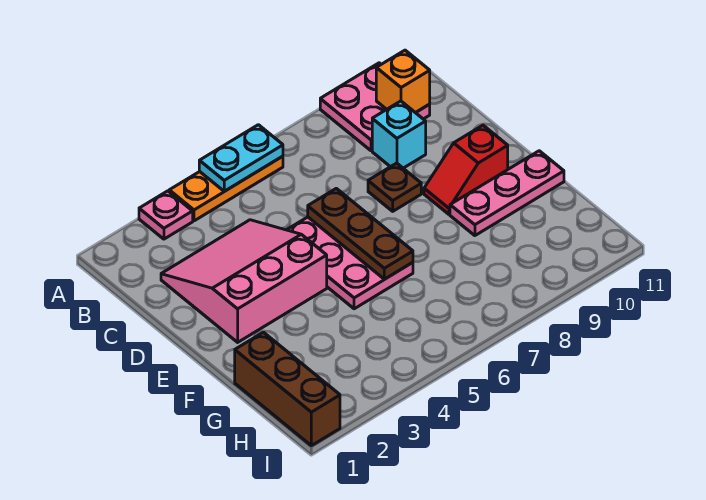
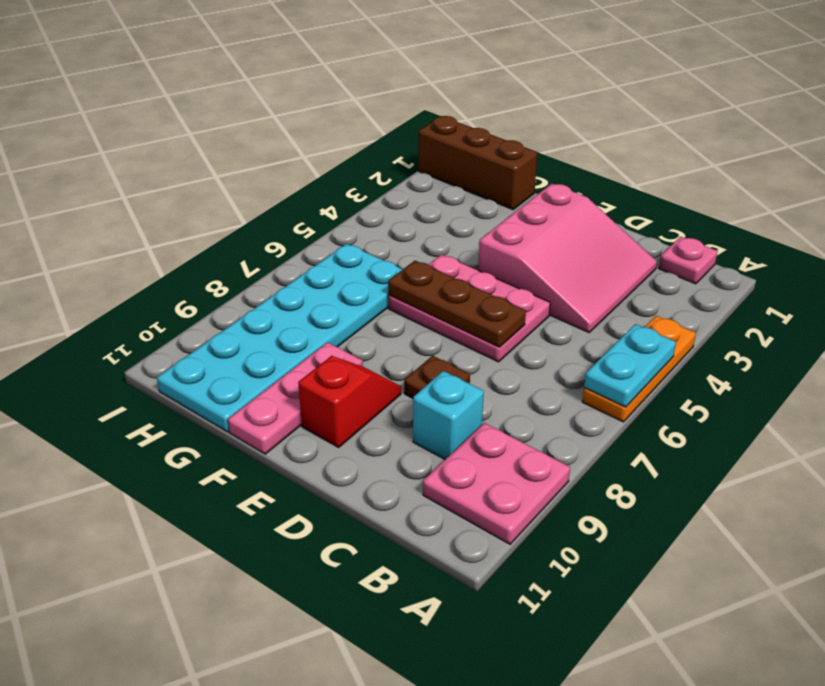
pink 1x1 plate [139,191,193,239] -> pink 1x1 plate moved to [659,237,718,284]
orange 1x1 brick [376,50,430,113] -> none
none -> cyan 2x6 plate [157,244,403,432]

